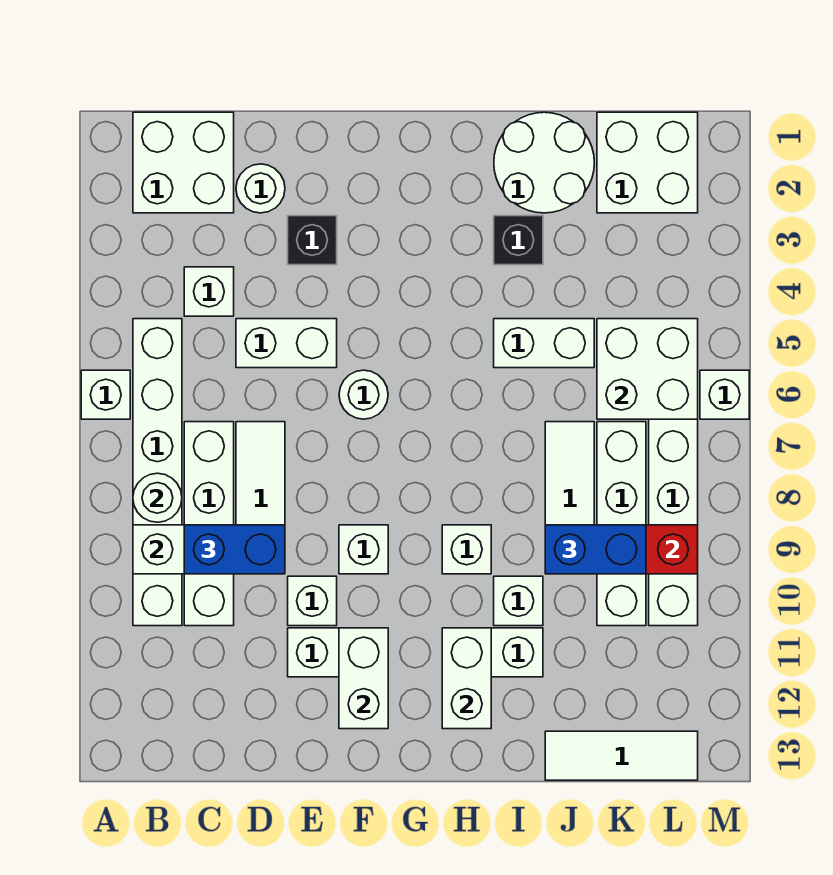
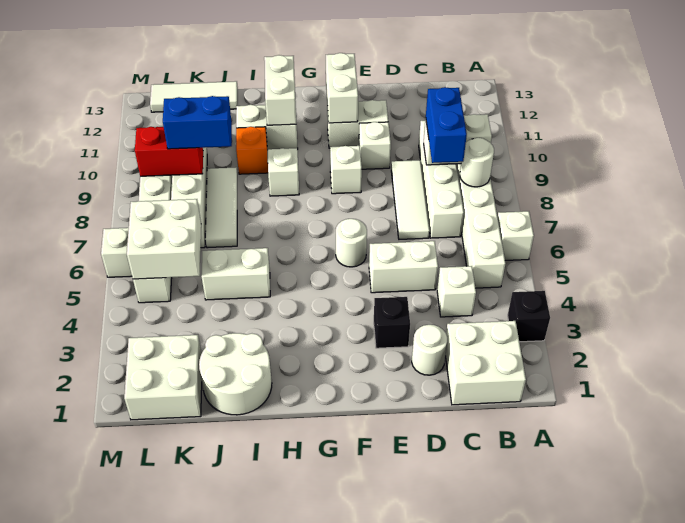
blue 1x2 brick [184,525,285,574] -> blue 1x2 brick turned to [426,87,467,163]
black 1x1 brick [494,216,543,265] -> black 1x1 brick moved to [508,291,550,342]
white 1x1 brick [494,576,543,626] -> orange 1x1 brick [236,127,268,174]

